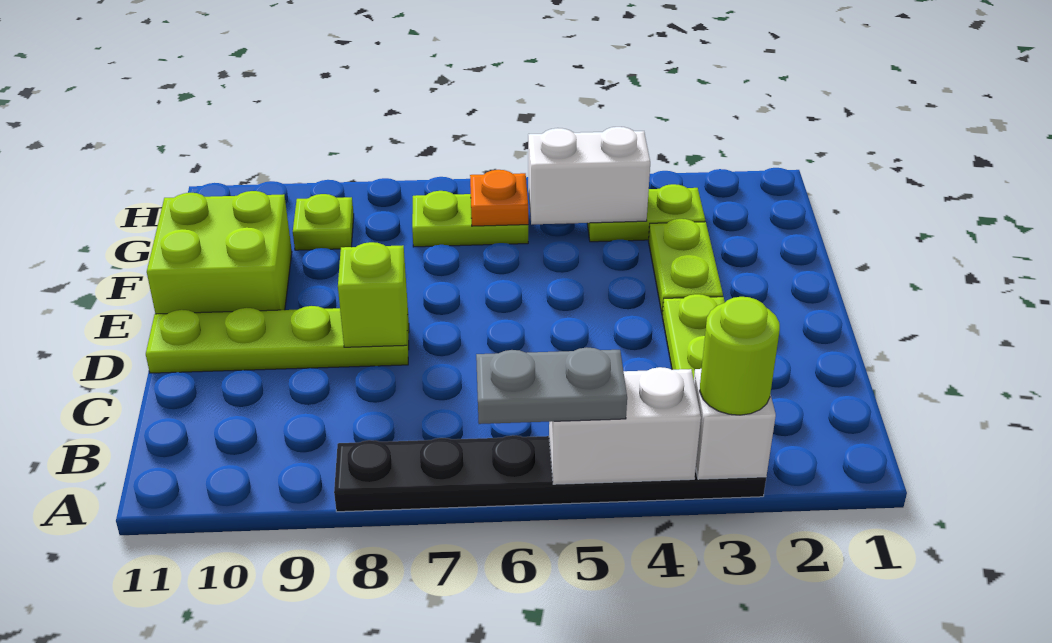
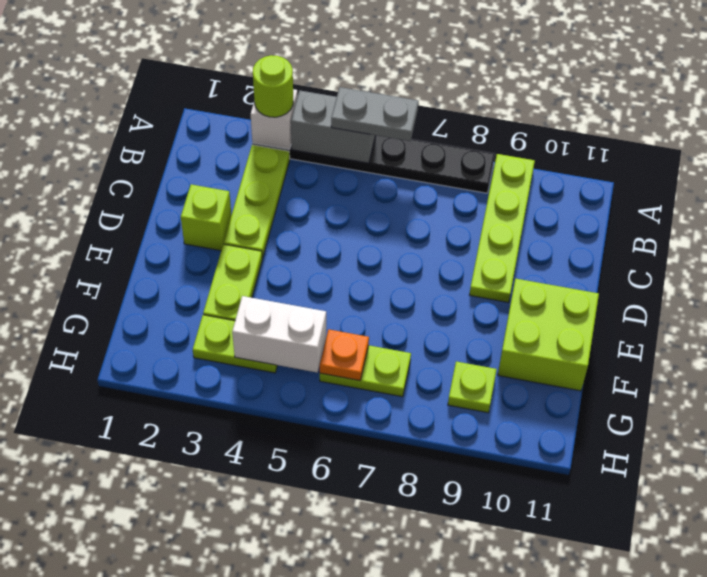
white 1x2 brick [549,367,701,484] -> grey 1x2 brick [291,90,376,163]
lime 1x4 plate [146,306,409,373] -> lime 1x4 plate turned to [470,154,535,303]
lime 1x1 brick [338,242,408,347] -> lime 1x1 brick moved to [181,185,231,251]

